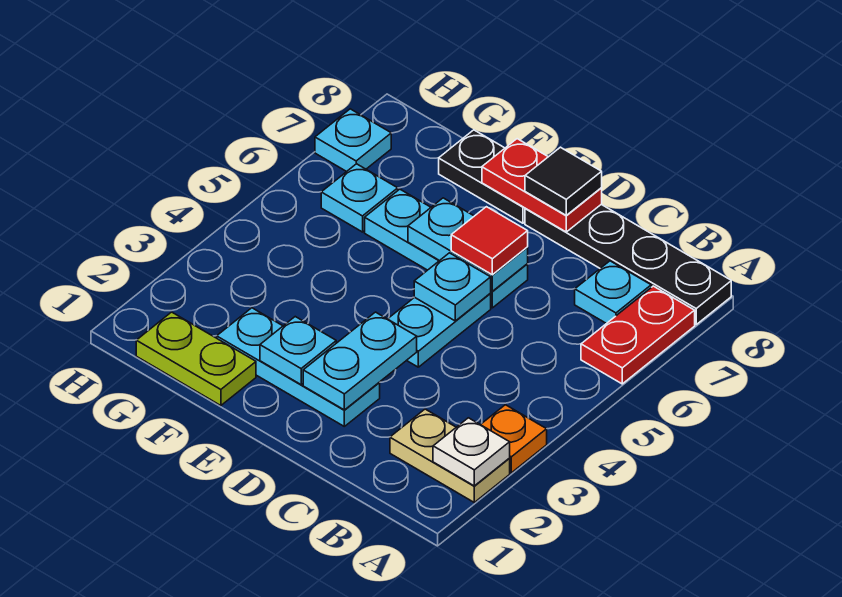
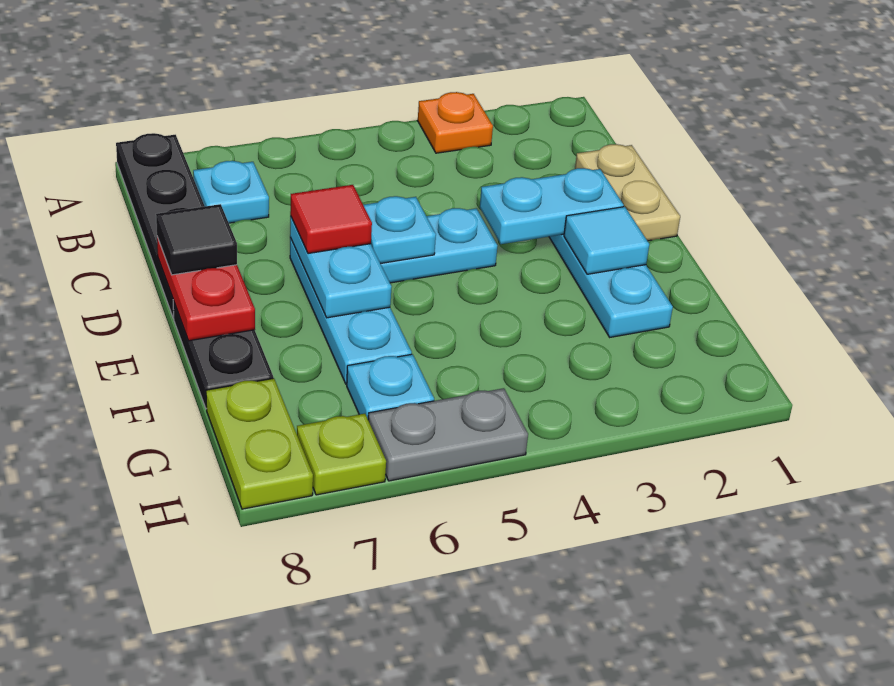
tan 1x2 plate [390,409,510,502] -> tan 1x2 plate moved to [575,144,680,241]
white 1x1 plate [433,418,510,486] -> none
red 1x2 plate [581,286,695,384] -> none
cyan 1x1 plate [260,317,336,385] -> cyan 1x1 tile [564,207,649,274]
lime 1x2 plate [136,312,256,406] -> lime 1x2 plate moved to [206,378,313,509]
none -> grey 1x2 plate [368,388,528,481]
cyan 1x1 plate [315,109,391,172] -> lime 1x1 plate [297,414,386,495]

